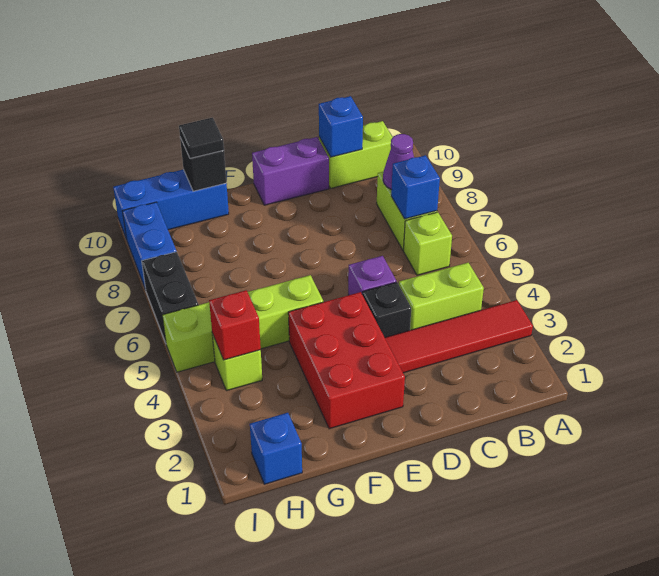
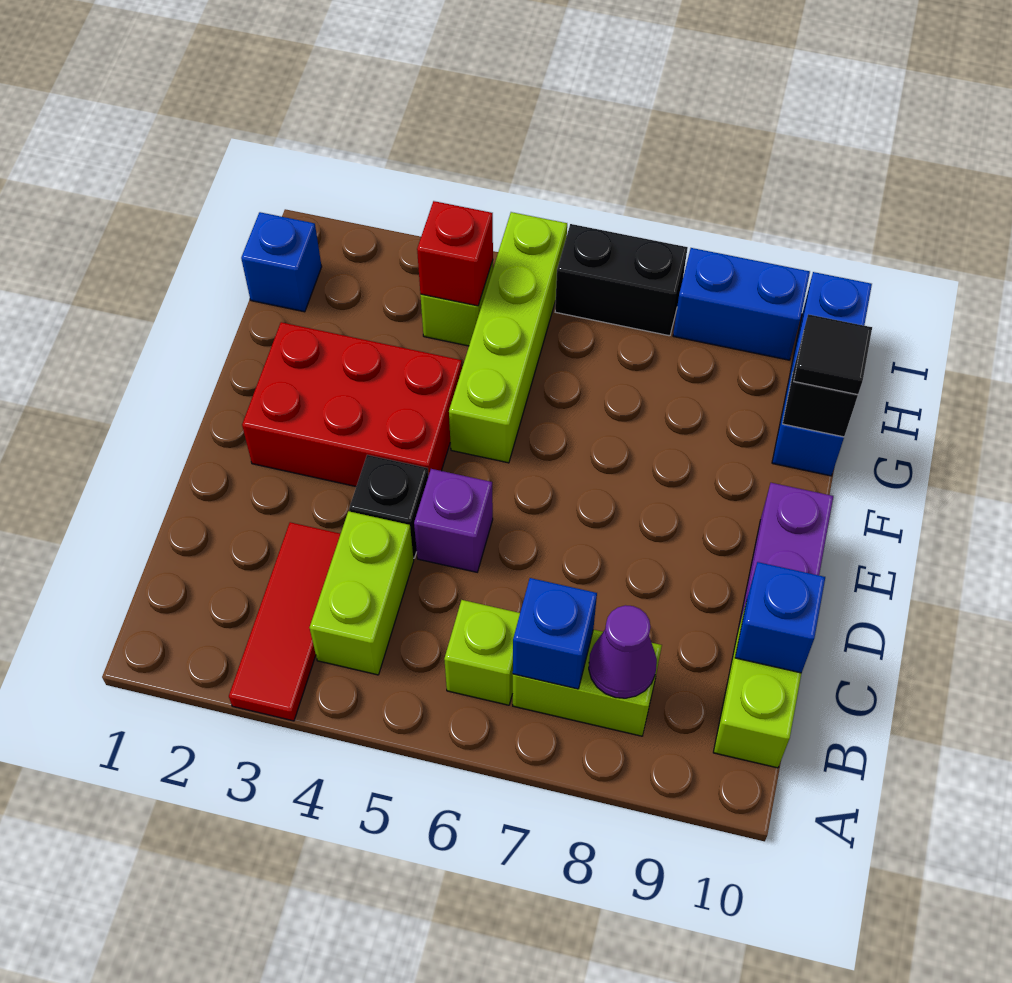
red 1x4 tile [385,300,533,373] -> red 1x3 tile [229,522,340,721]

